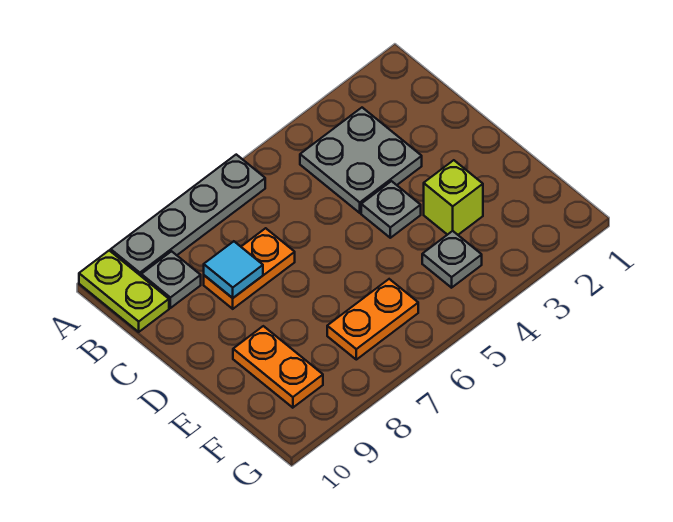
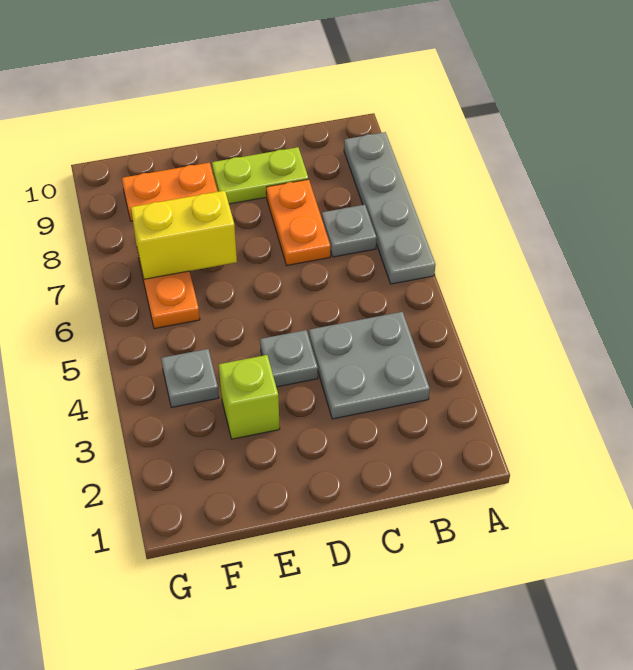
lime 1x2 plate [79,250,169,332] -> lime 1x2 plate moved to [212,147,308,204]
grey 1x1 plate [141,251,201,308] -> grey 1x1 plate moved to [322,205,377,257]
cyan 1x1 tile [204,241,263,298] -> none
none -> yellow 1x2 brick [131,191,237,279]

